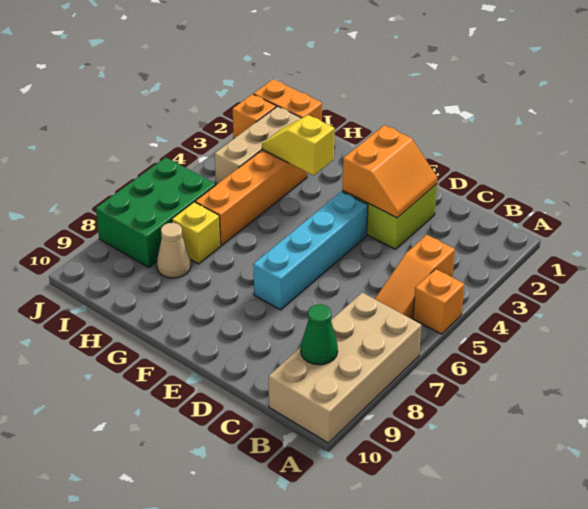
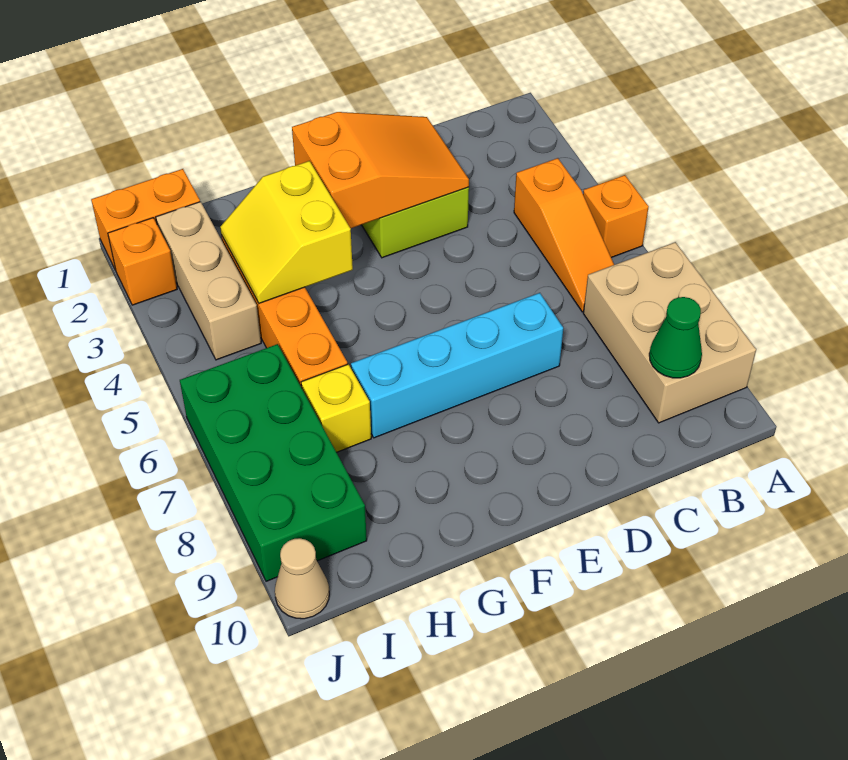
tan 2x4 brick [269,293,421,443] -> tan 2x3 brick [583,242,756,423]
orange 2x2 slope [342,125,438,218] -> orange 2x3 slope [292,112,469,228]
cyan 1x4 brick [253,192,368,310] -> cyan 1x4 brick turned to [351,293,563,438]
yellow 1x2 slope [262,115,335,176] -> yellow 2x2 slope [220,161,353,303]
tan 1x1 cone [157,223,191,278] -> tan 1x1 cone moved to [275,538,329,619]
green 2x3 brick [96,157,216,267] -> green 2x4 brick [180,344,367,581]

